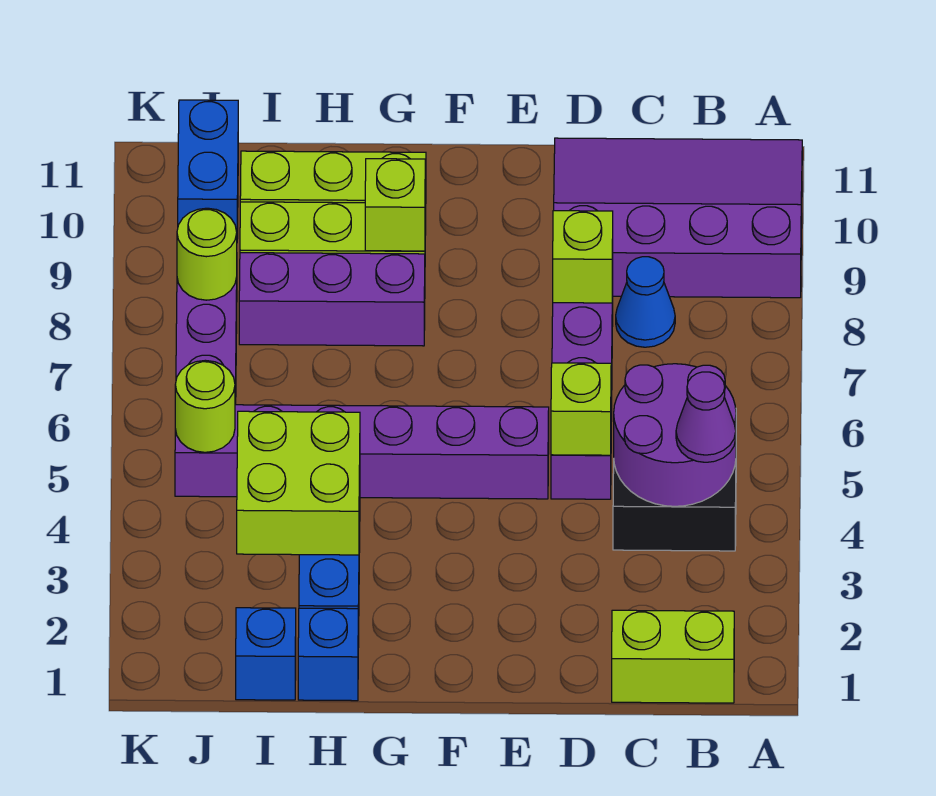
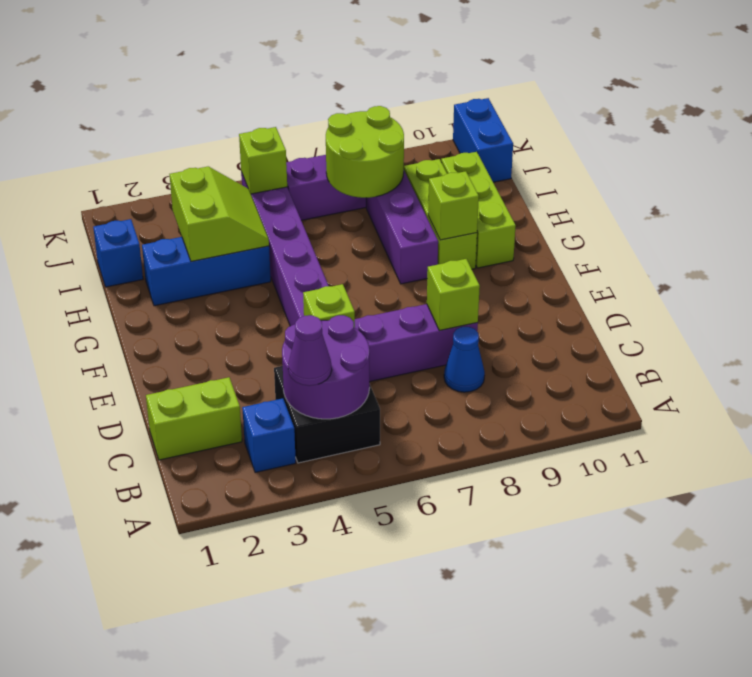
purple 3x4 slope [554,138,802,298] -> none
lime 1x2 brick [612,610,734,703] -> lime 1x2 brick turned to [146,377,242,460]
blue 1x1 brick [298,608,358,701] -> blue 1x1 brick moved to [242,398,296,473]
lime 2x2 brick [237,411,360,555] -> lime 2x2 slope [170,167,269,261]
lime 1x1 round brick [175,360,235,452] -> lime 1x1 brick [239,127,287,194]
lime 1x1 round brick [177,208,237,300] -> lime 2x2 round brick [326,106,404,198]
blue 1x2 brick [178,100,238,239] -> blue 1x2 brick turned to [453,98,513,182]

